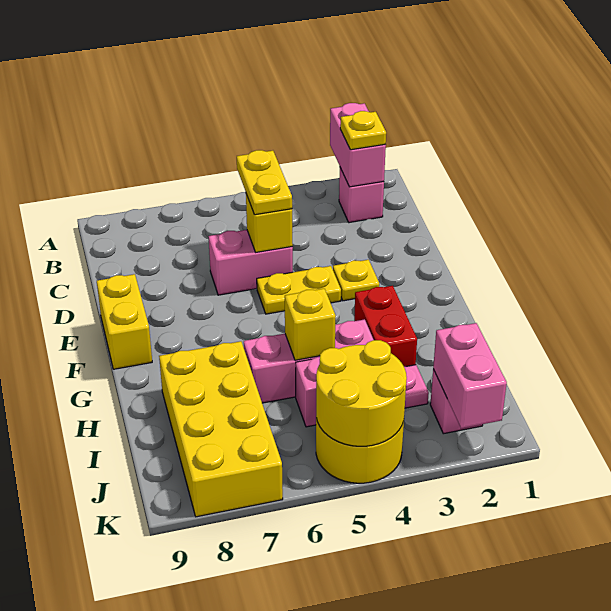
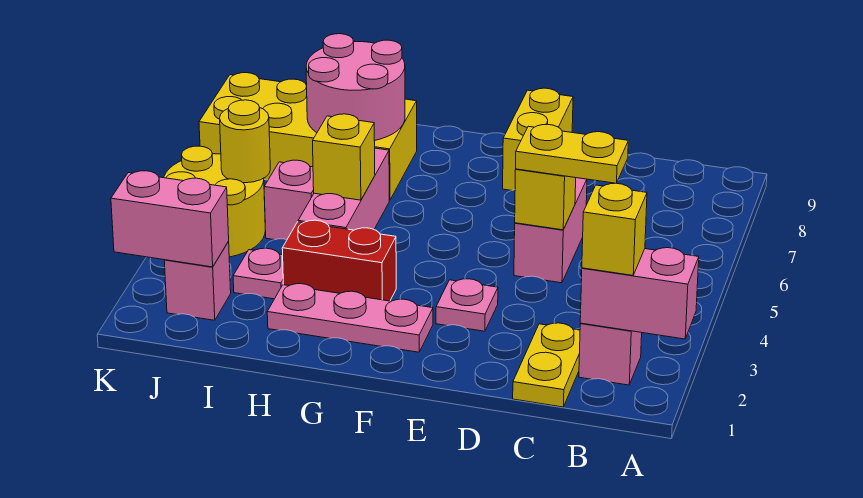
yellow 1x1 plate [340,111,386,150] -> yellow 1x1 brick [582,183,647,275]
yellow 1x1 plate [333,260,379,301] -> pink 1x1 plate [436,279,498,331]
yellow 1x2 plate [257,266,341,314] -> yellow 1x2 plate moved to [513,323,580,407]
yellow 1x2 brick [97,274,152,369] -> yellow 1x2 brick turned to [503,88,573,191]
none -> pink 1x3 plate [267,284,433,352]
none -> pink 2x2 round brick [306,34,405,141]
yellow 2x2 round brick [316,340,407,446] -> yellow 1x1 round brick [220,100,270,183]

